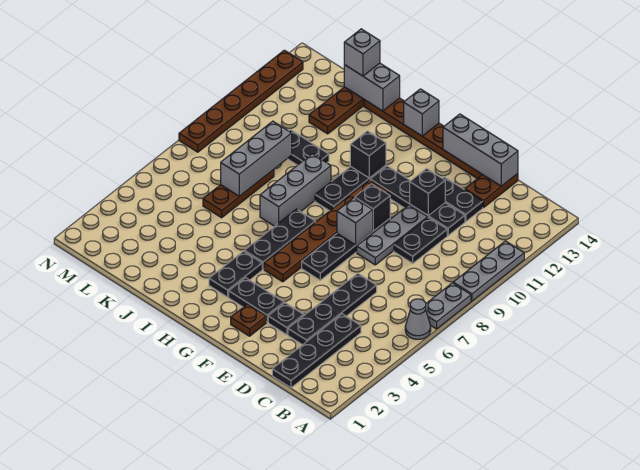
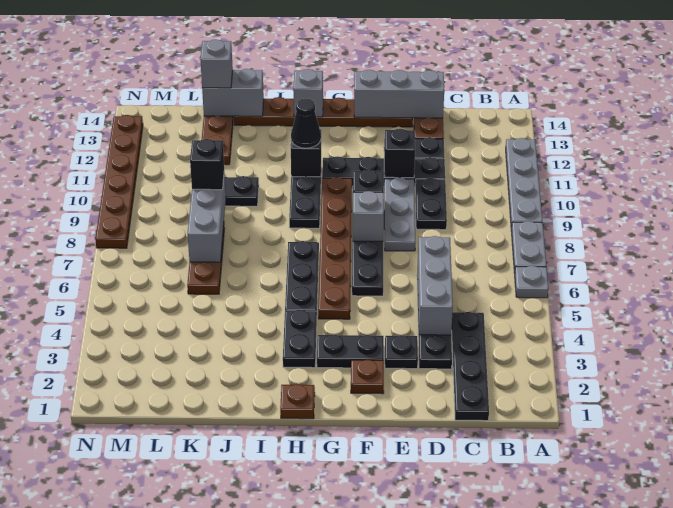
grey 1x1 cone [405,299,431,339] -> grey 1x1 plate [515,266,548,298]
grey 1x3 plate [453,241,524,301] -> grey 1x4 plate [506,138,542,230]
none -> brown 1x1 plate [280,384,315,419]
none -> black 1x1 cone [291,99,321,148]
grey 1x3 brick [260,154,331,226] -> grey 1x3 brick moved to [418,236,453,335]
none -> black 1x1 brick [190,139,224,190]

